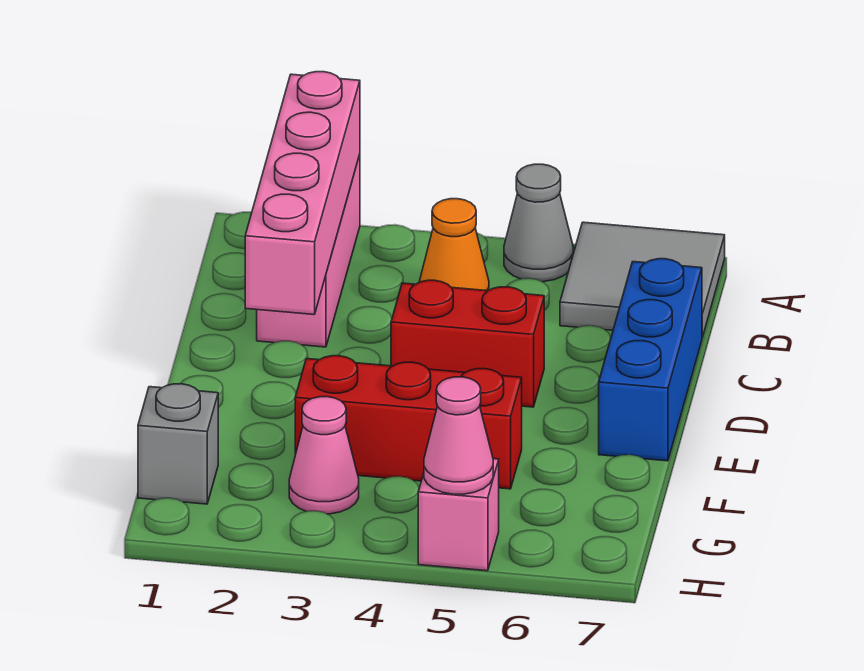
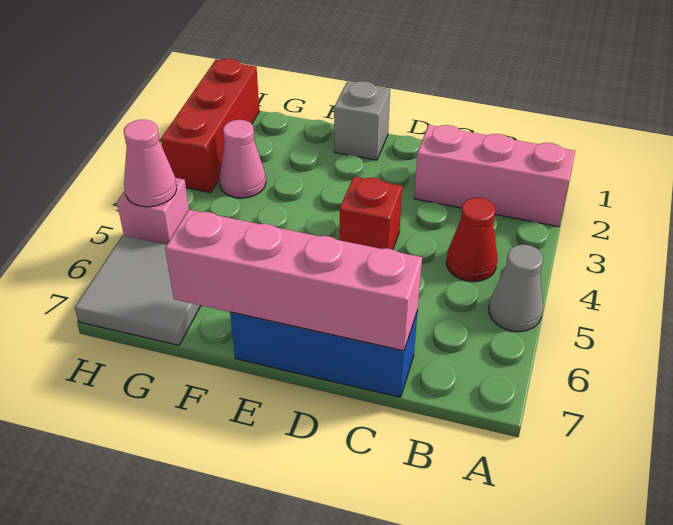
pink 1x4 brick [245,72,360,315] -> pink 1x4 brick moved to [165,210,422,351]
grey 2x2 tile [560,222,725,338] -> grey 2x2 tile moved to [75,235,201,345]
orange 1x1 cone [419,199,489,291] -> red 1x1 cone [446,198,497,282]
red 1x2 brick [391,280,544,407] -> red 1x1 brick [339,177,402,249]
red 1x3 brick [295,356,522,489] -> red 1x3 brick moved to [161,59,259,193]
grey 1x1 brick [138,384,218,504] -> grey 1x1 brick moved to [334,81,390,160]

